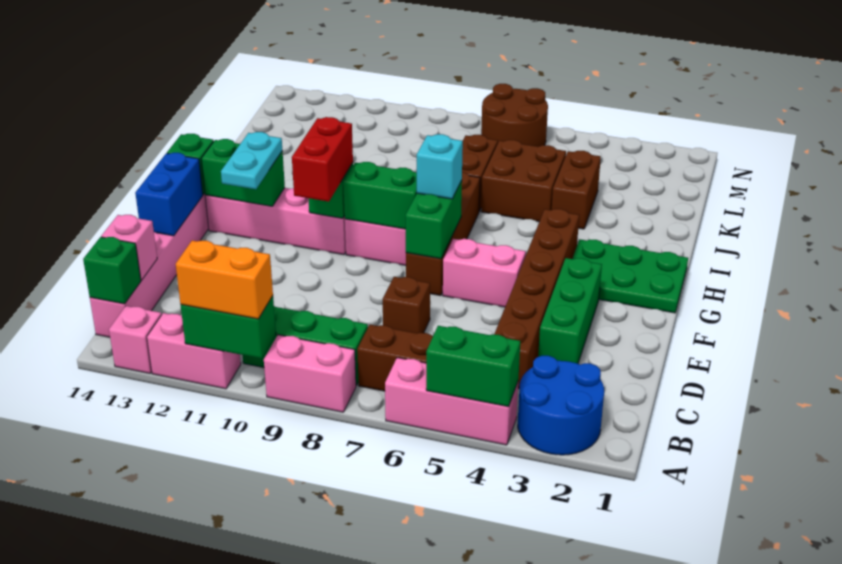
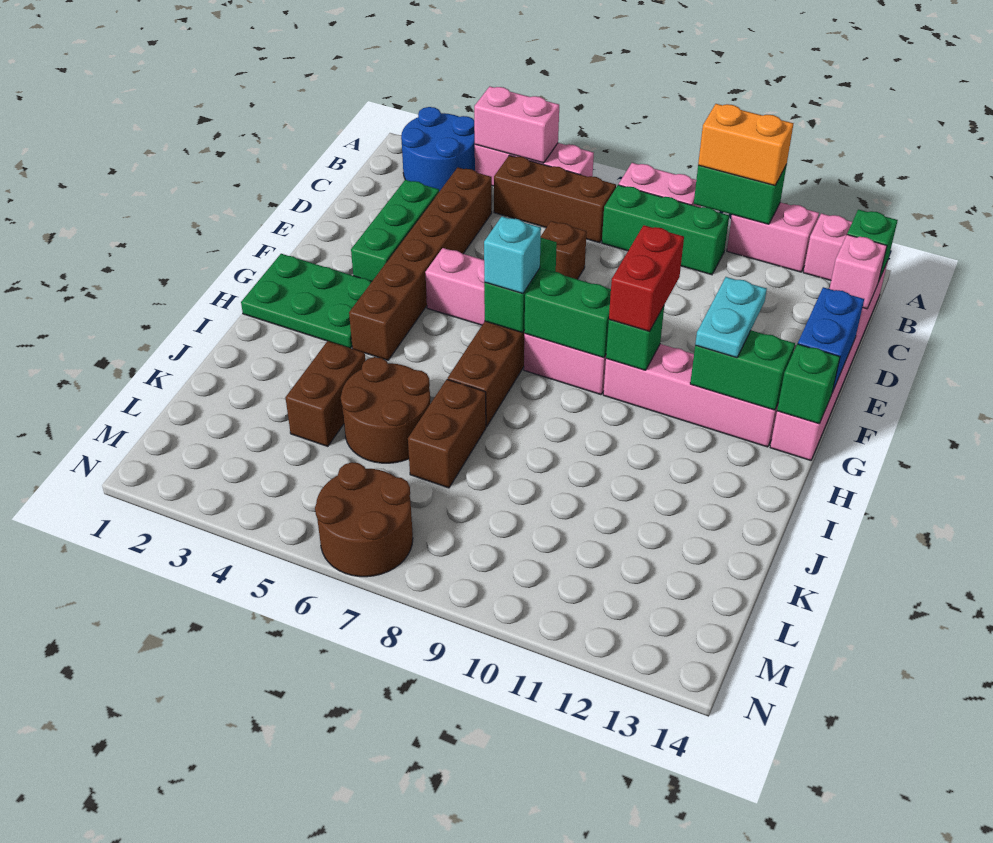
green 1x2 brick [426,326,520,407] -> pink 1x2 brick [474,86,559,163]
brown 2x2 brick [481,140,566,222] -> brown 2x2 round brick [341,357,430,463]

